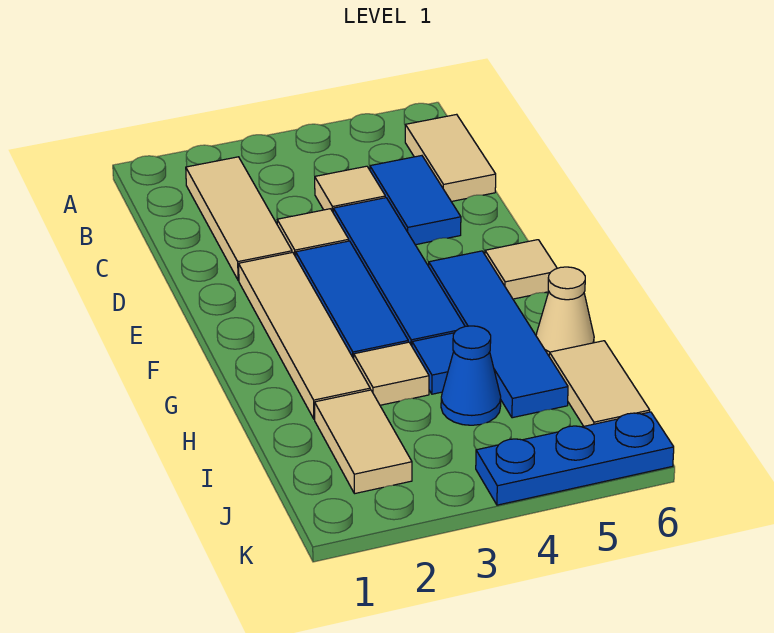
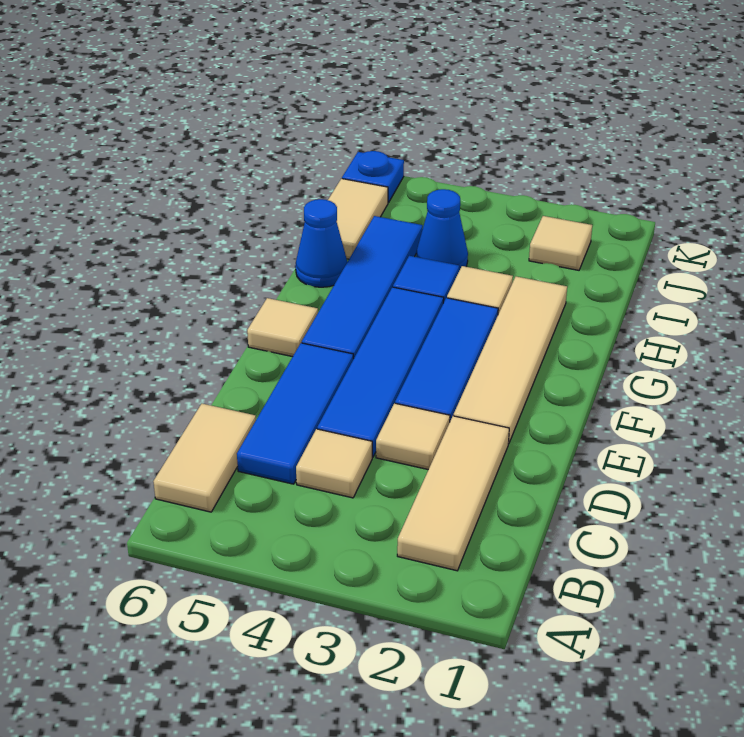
blue 1x2 tile [370,156,461,245] -> blue 1x3 tile [237,343,353,484]
tan 1x1 cone [536,267,594,356] -> blue 1x1 cone [296,199,347,287]
tan 1x2 tile [315,390,412,494] -> tan 1x1 tile [529,216,592,270]
blue 1x3 plate [476,412,674,505] -> blue 1x1 plate [342,151,404,202]

